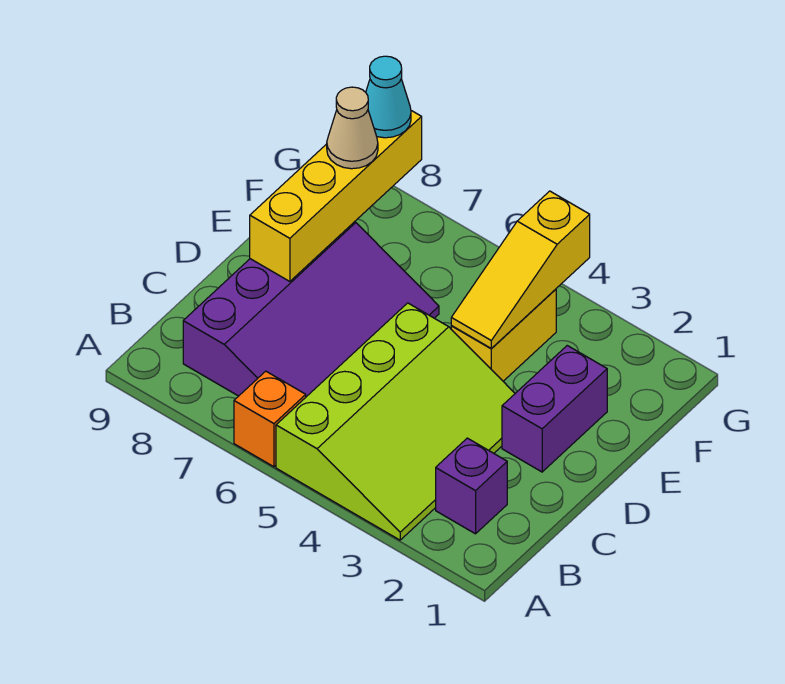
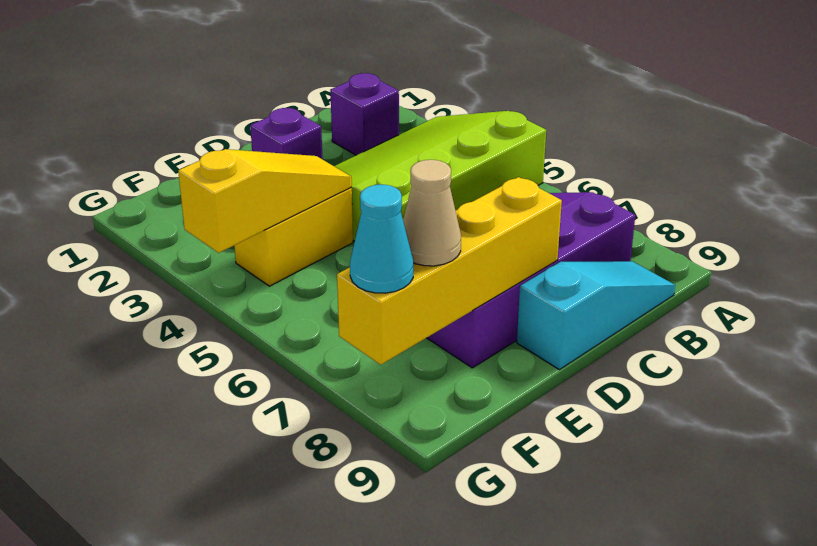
orange 1x1 brick [234,371,306,467] -> none
none -> cyan 1x3 slope [517,261,675,370]
purple 1x2 brick [502,346,607,472] -> purple 1x1 brick [250,108,323,159]

